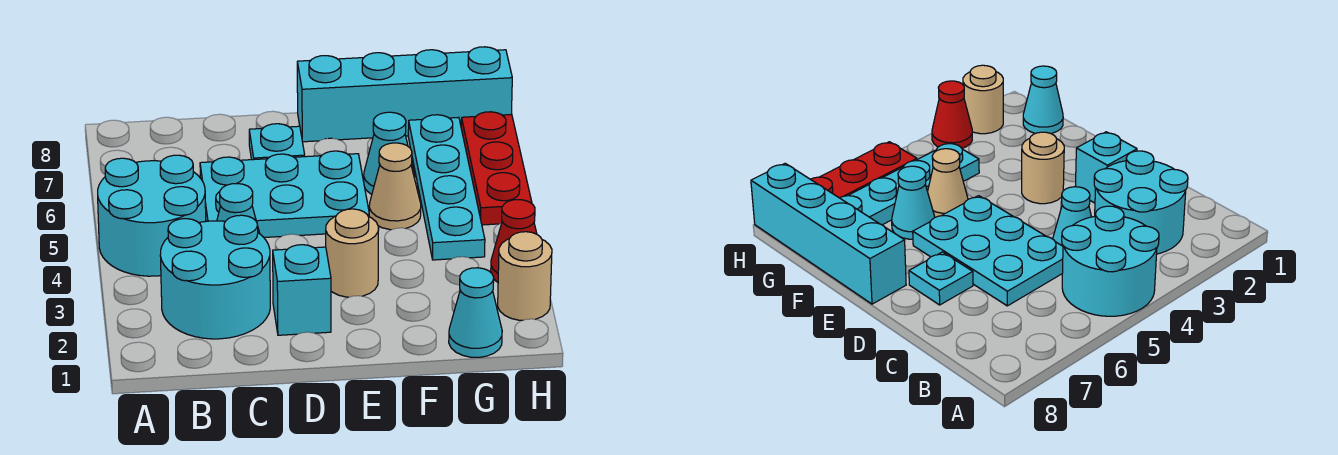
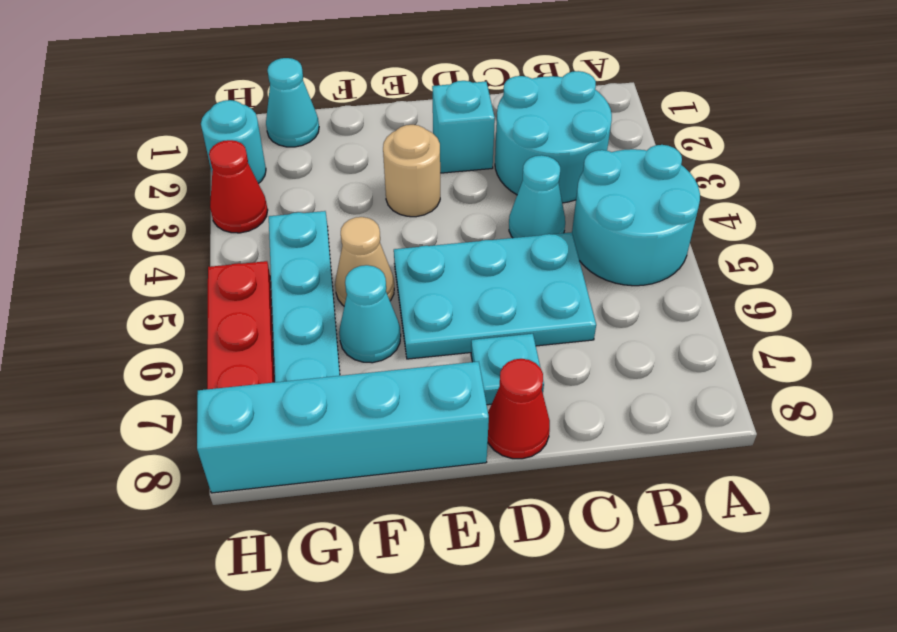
none -> red 1x1 cone [488,359,550,459]
tan 1x1 round brick [498,232,552,320] -> cyan 1x1 round brick [201,100,266,184]

